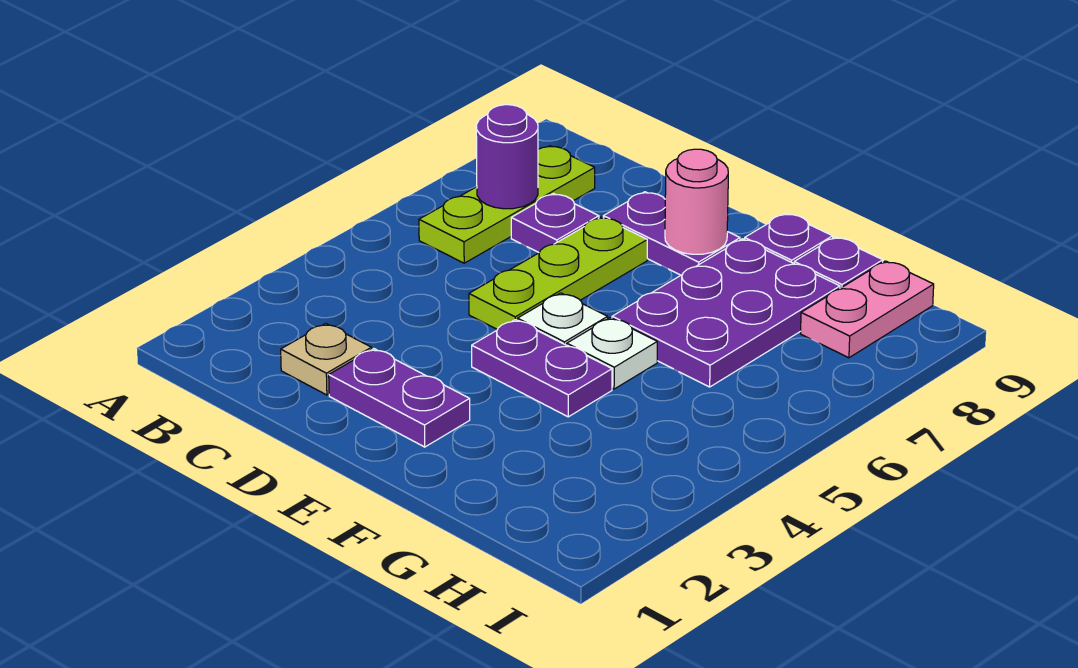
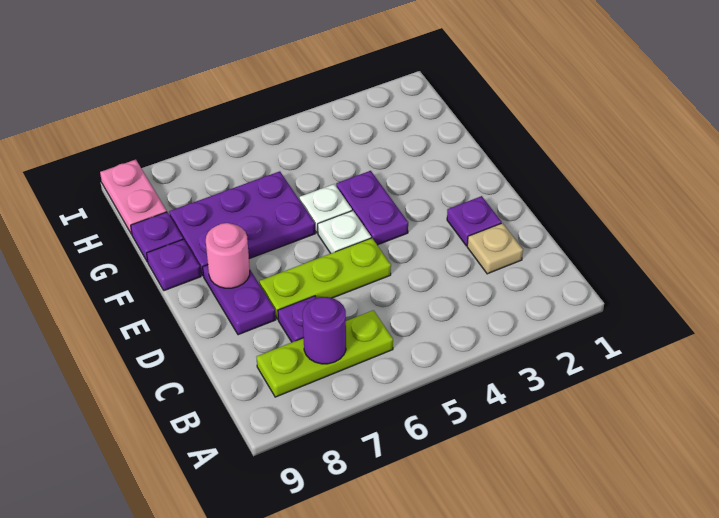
purple 1x2 plate [329,349,470,447] -> purple 1x1 plate [447,196,502,246]
pink 1x2 plate [801,261,934,358] -> pink 1x2 plate turned to [100,160,167,234]

